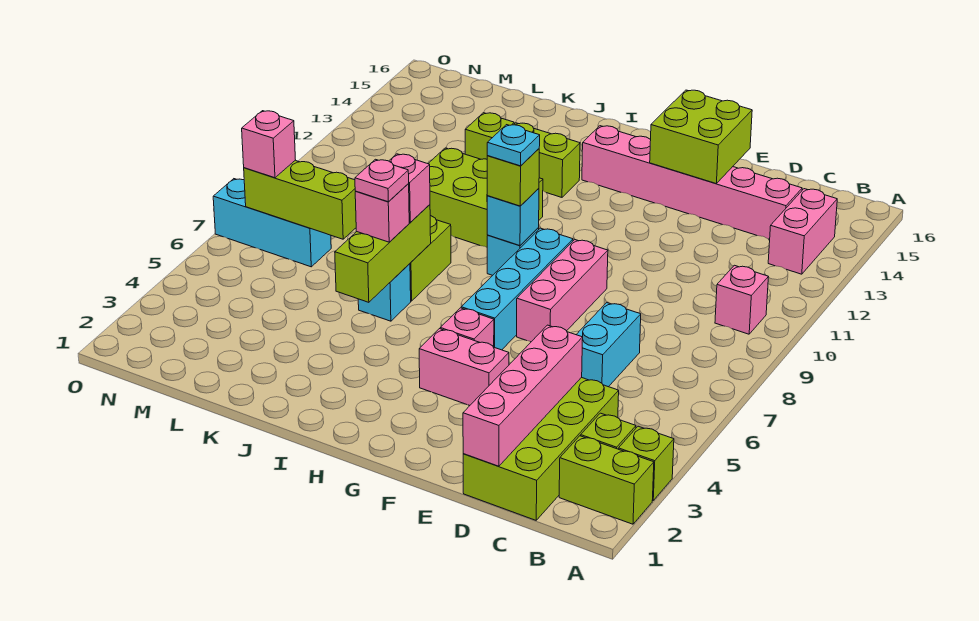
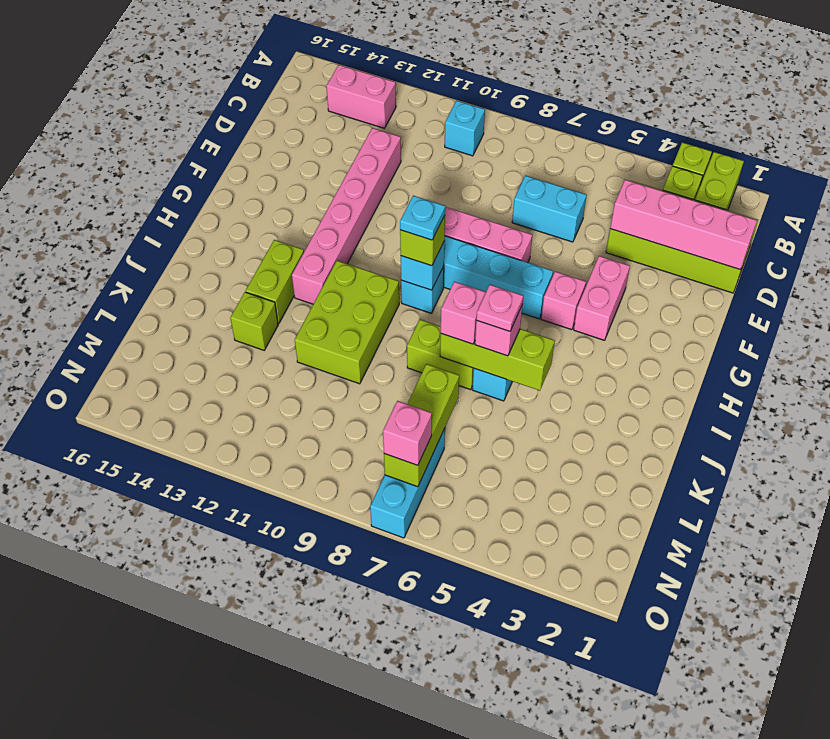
pink 1x1 brick [715,265,768,334] -> cyan 1x1 brick [445,101,485,156]
pink 1x6 brick [582,126,802,239] -> pink 1x6 brick moved to [292,128,401,304]
lime 2x2 brick [650,90,752,184] -> none

